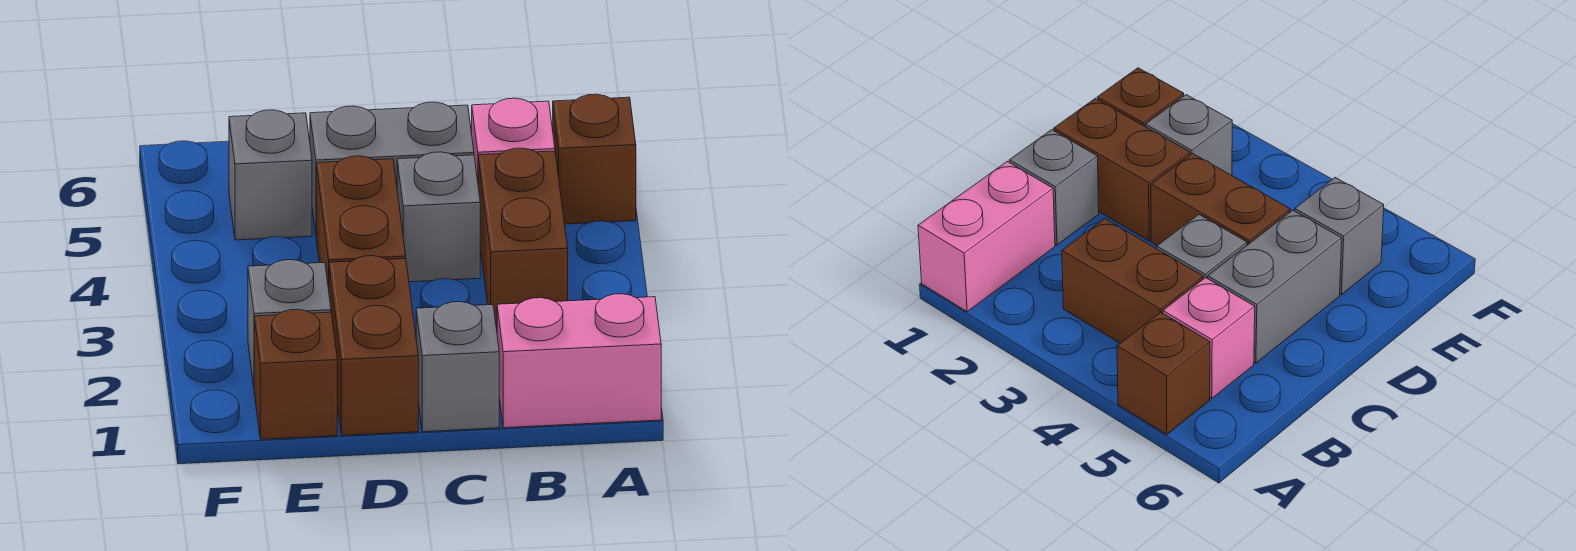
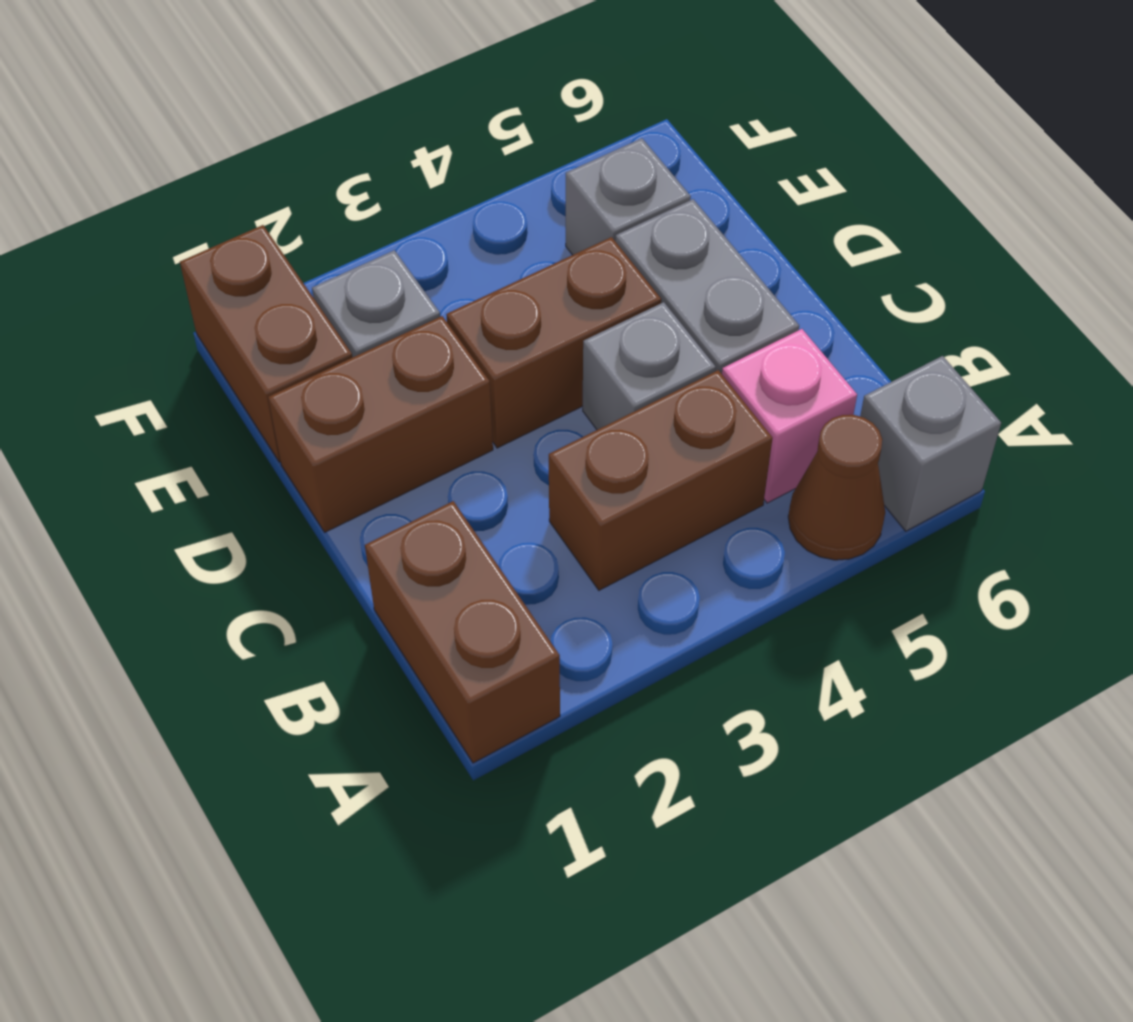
pink 1x2 brick [497,294,661,428] -> brown 1x2 brick [365,501,560,763]
brown 1x1 brick [553,94,636,224] -> brown 1x1 cone [788,415,885,560]
grey 1x1 brick [416,302,499,432] -> grey 1x1 brick moved to [860,356,1001,531]
brown 1x1 brick [254,309,337,439] -> brown 1x2 brick [180,225,352,462]

